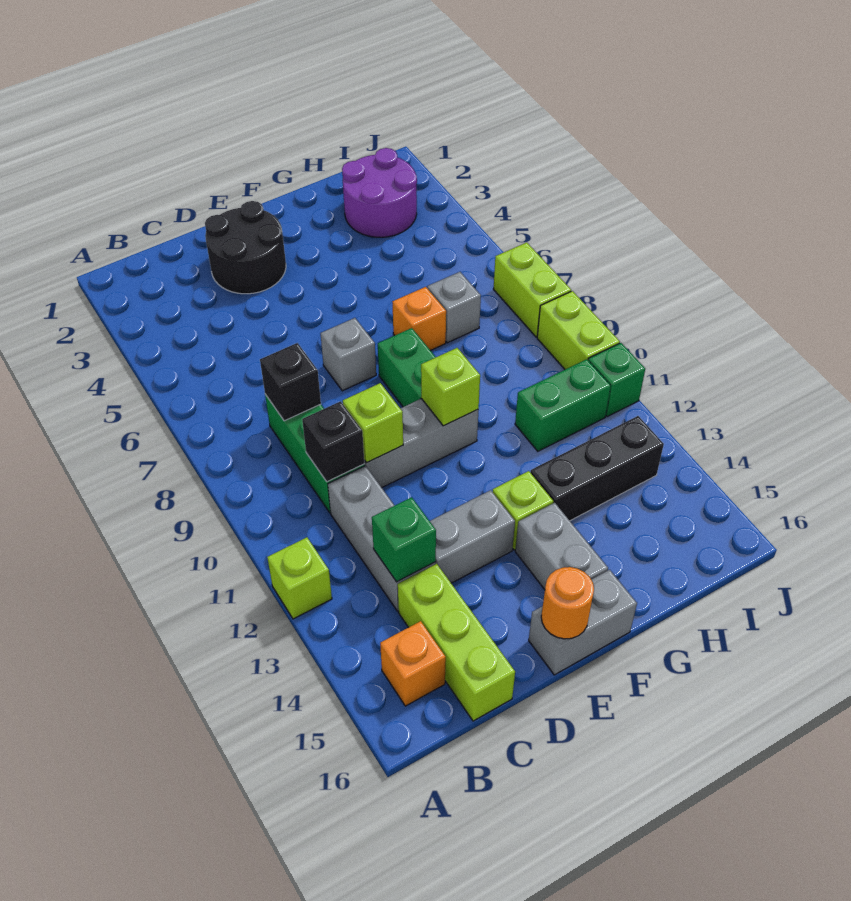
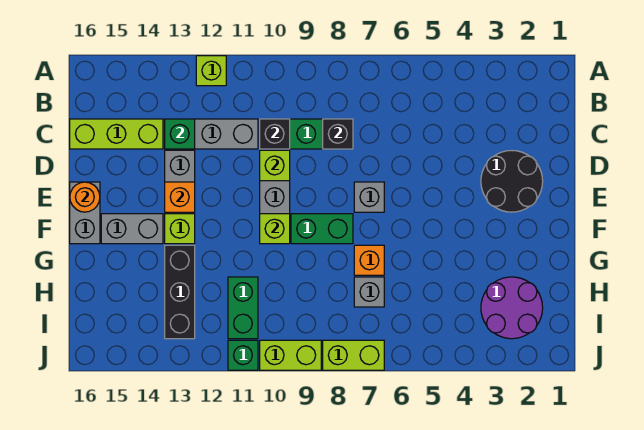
orange 1x1 brick [380,621,446,706] -> orange 1x1 brick moved to [165,182,195,212]

